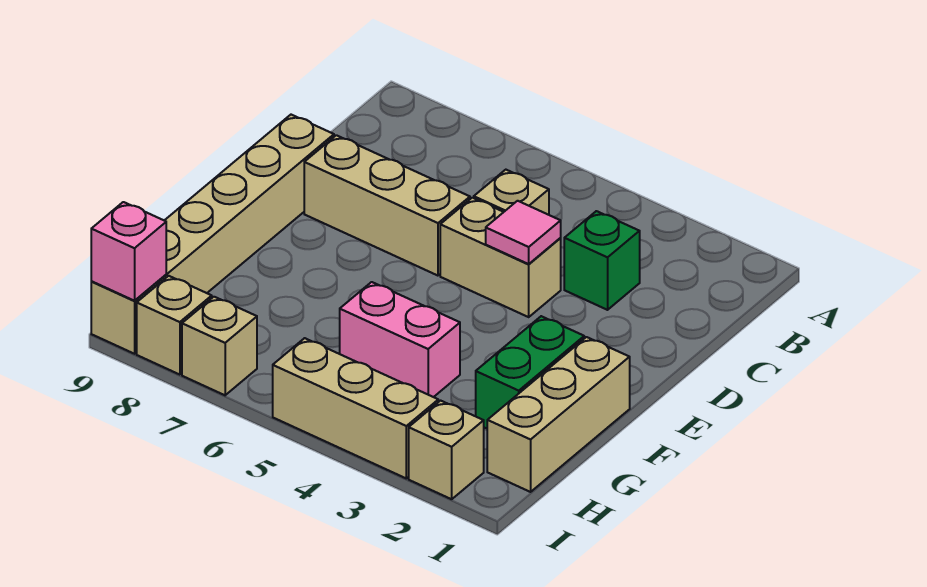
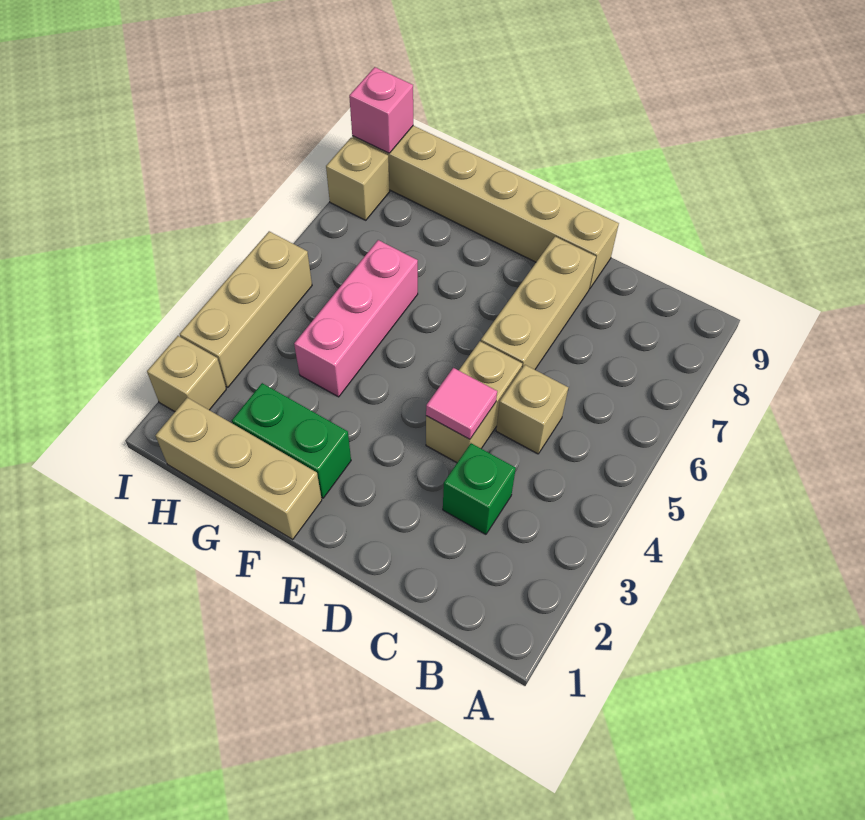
pink 1x2 brick [340,282,460,397] -> pink 1x3 brick [294,240,418,397]
tan 1x1 brick [182,297,257,395] -> none

